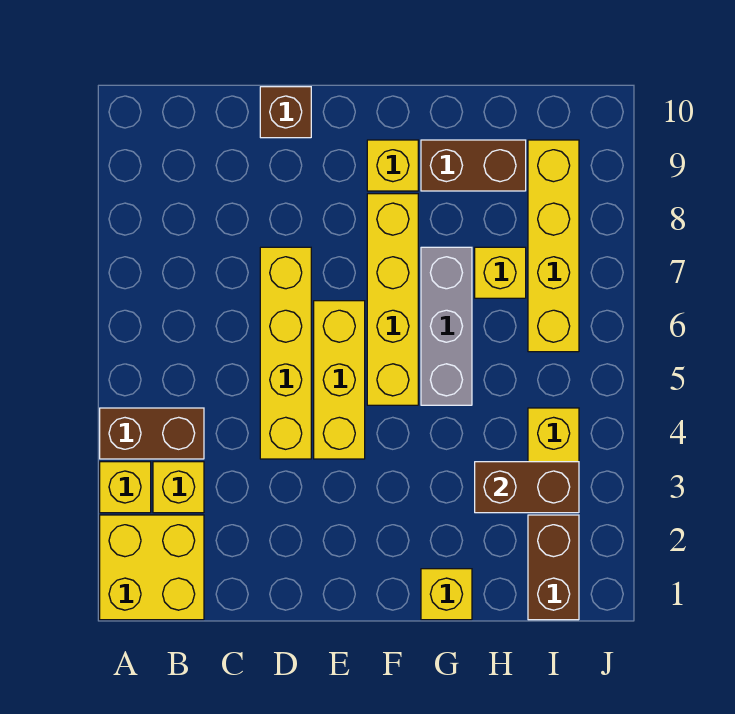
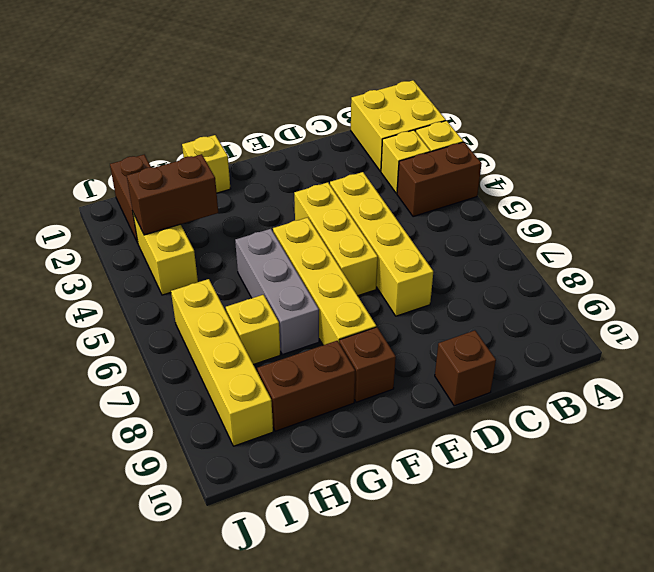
yellow 1x1 brick [367,140,418,191] -> brown 1x1 brick [339,327,396,402]

